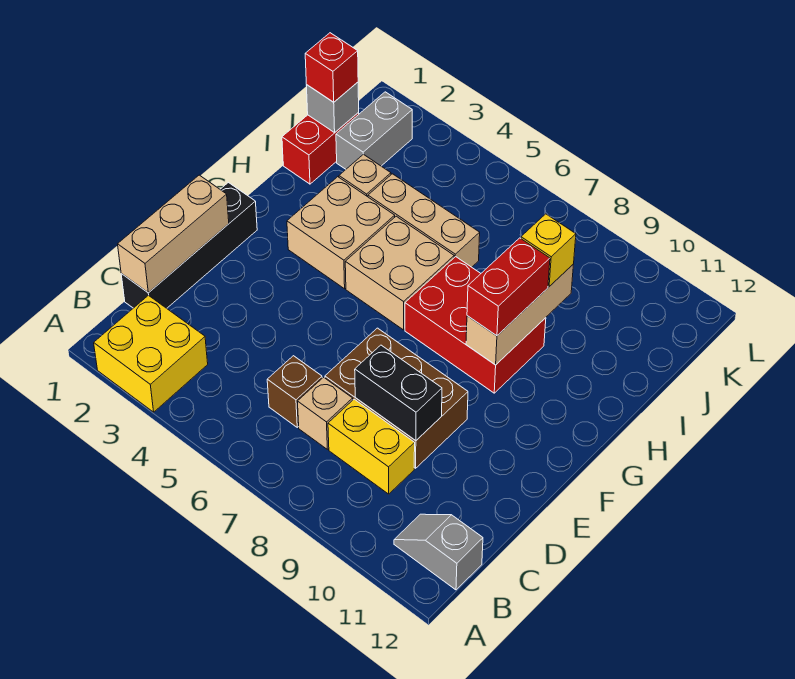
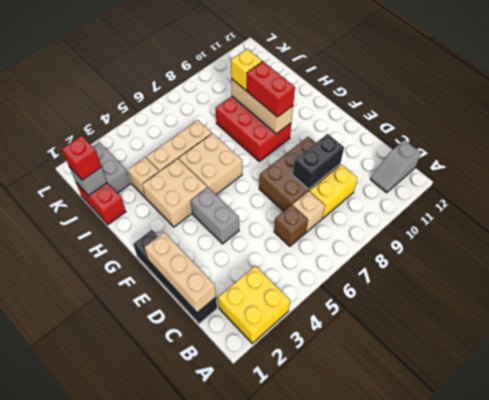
none -> grey 1x2 brick [191,187,239,244]
red 2x3 brick [405,257,546,393] -> red 2x3 brick turned to [216,96,291,161]

